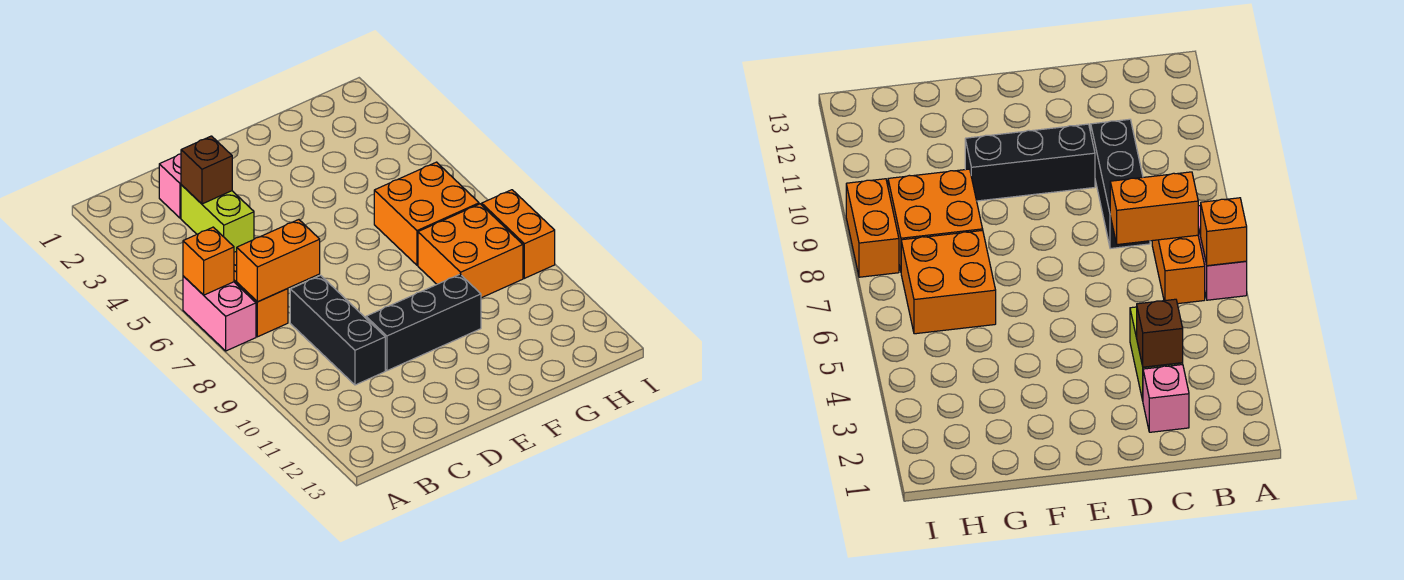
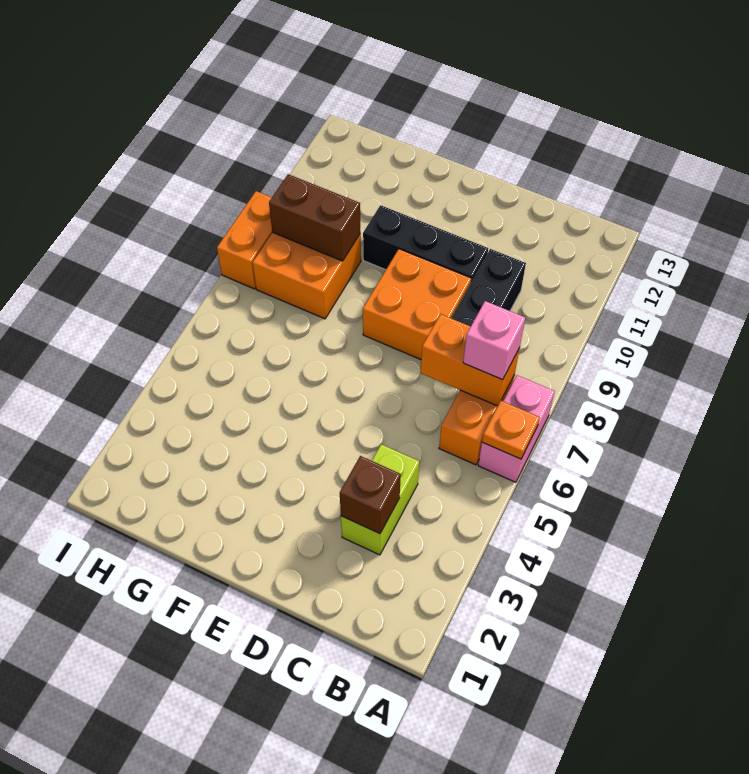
orange 1x1 brick [183,227,234,295] -> orange 1x1 plate [482,401,540,459]
pink 1x1 brick [159,154,181,218] -> pink 1x1 brick moved to [463,301,525,380]
orange 2x2 brick [374,162,479,265] -> orange 2x2 brick moved to [363,249,471,359]
none -> brown 1x2 brick [269,174,360,261]

